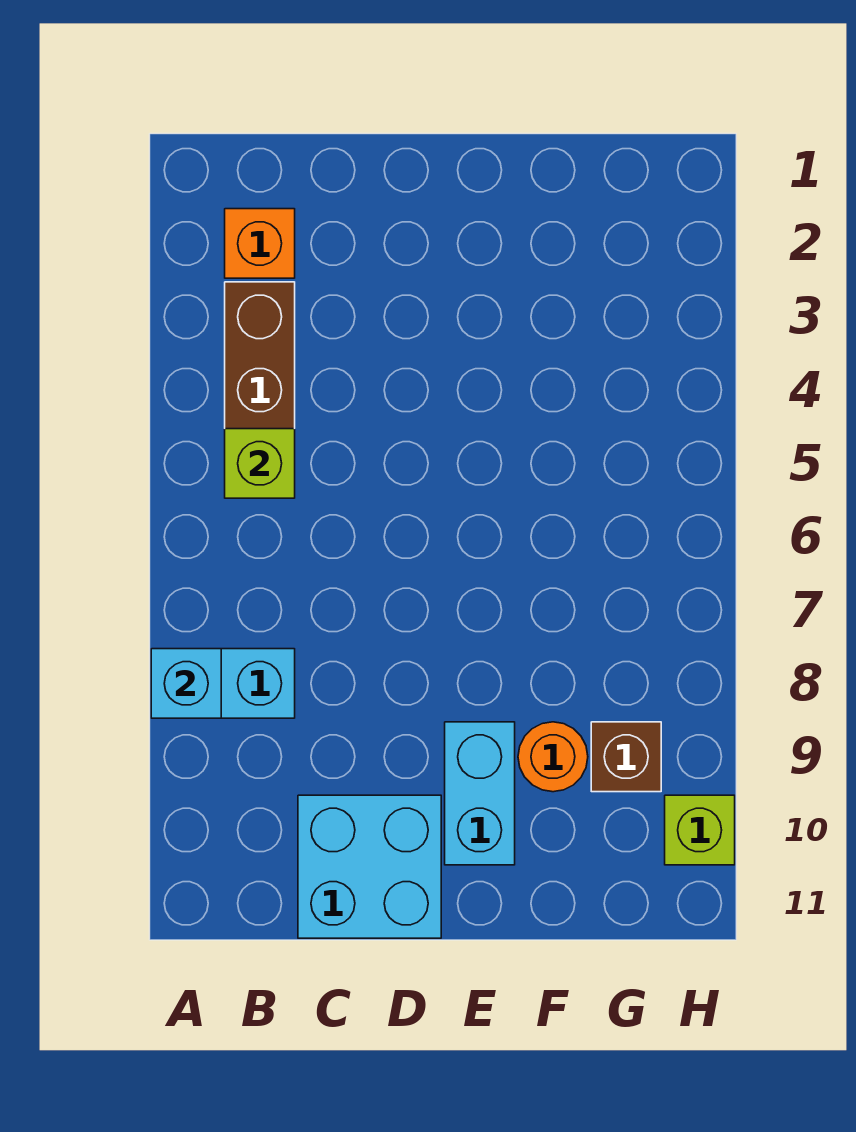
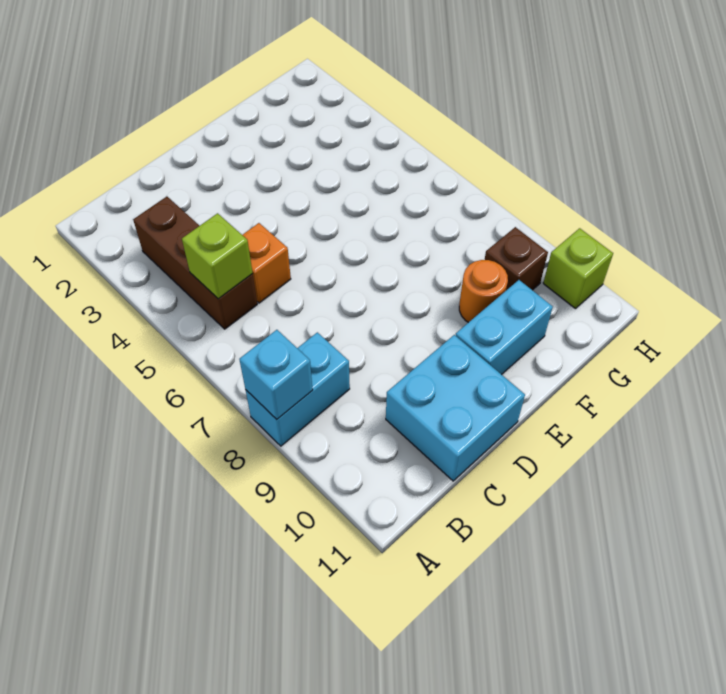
orange 1x1 brick [225,209,295,278] -> orange 1x1 brick moved to [243,223,291,303]
cyan 1x2 brick [445,722,515,865] -> cyan 1x2 brick turned to [456,280,553,375]

